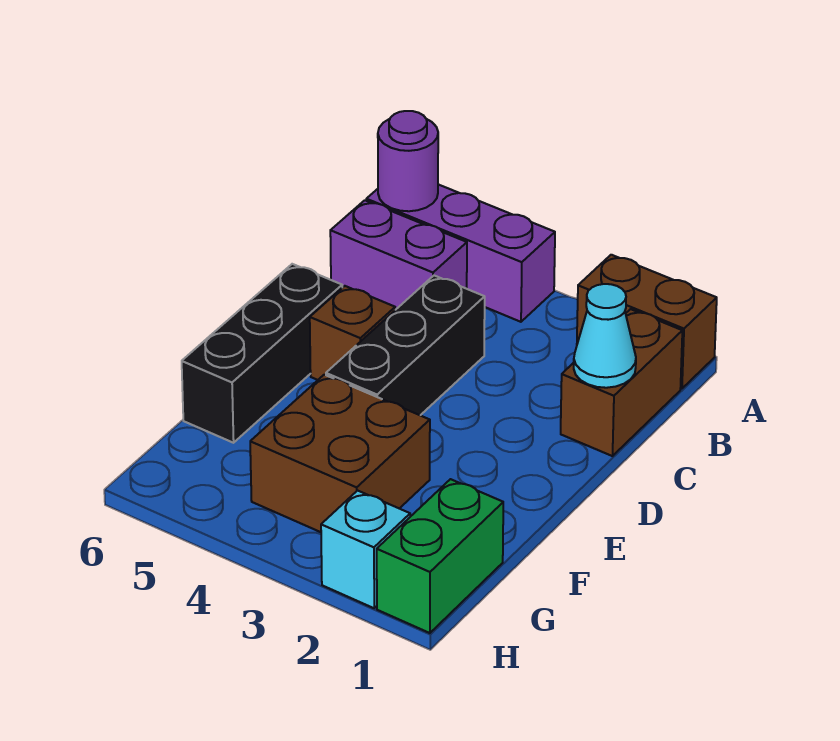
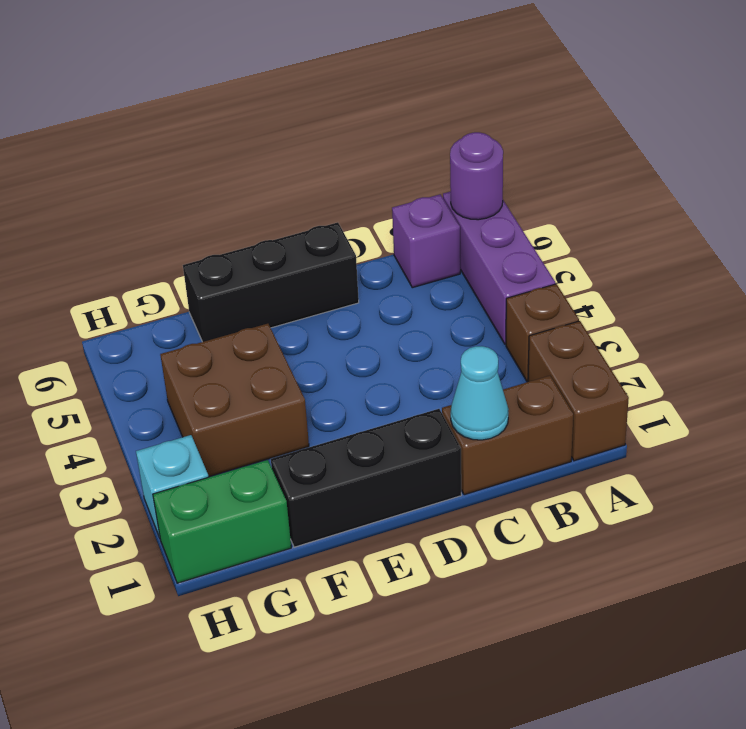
purple 1x2 brick [330,200,467,310] -> purple 1x1 brick [392,194,460,288]
black 1x3 brick [326,276,485,415] -> black 1x3 brick moved to [271,409,461,547]
brown 1x1 brick [310,286,395,380] -> brown 1x1 brick moved to [506,284,579,382]

